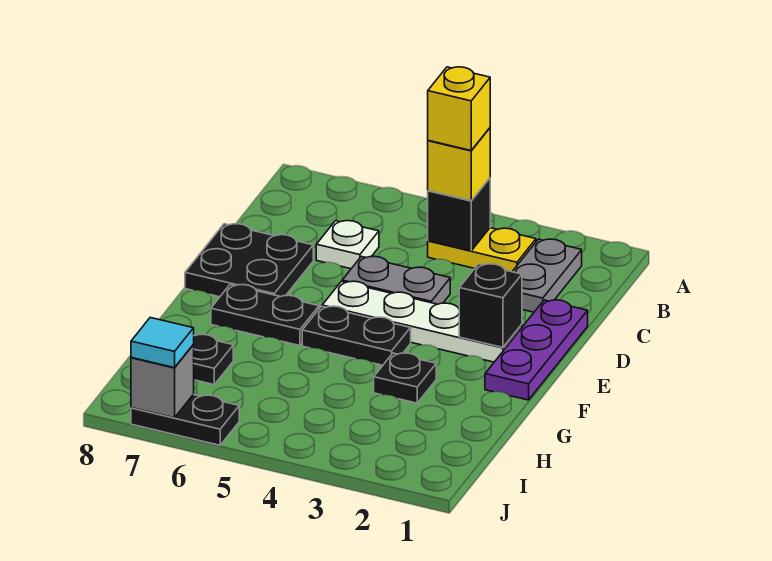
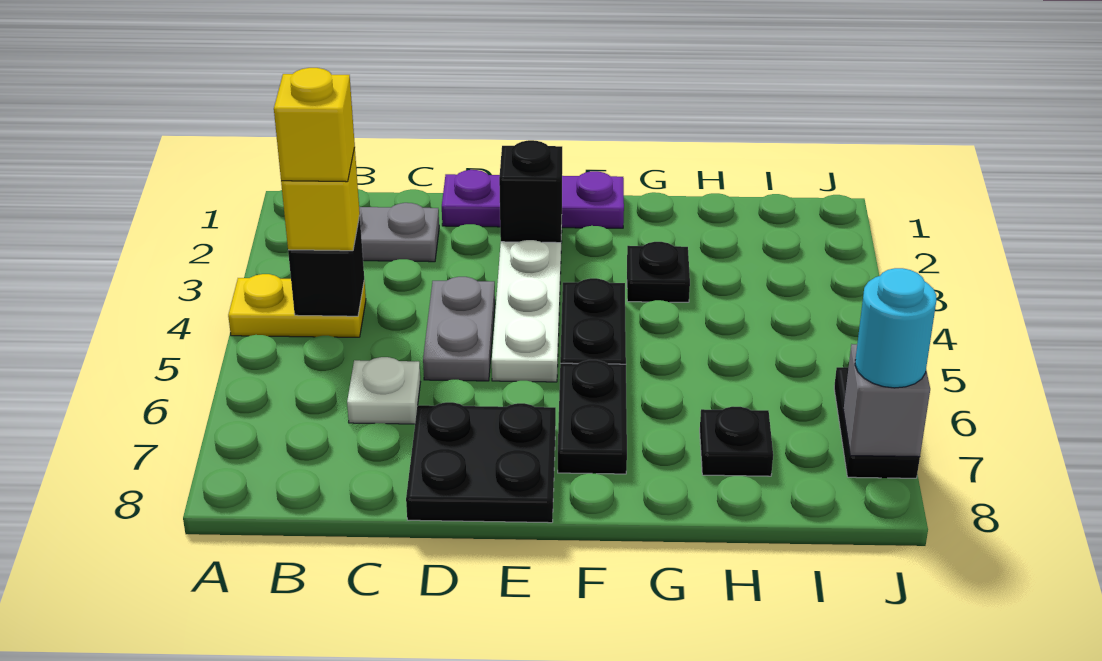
yellow 1x2 plate [428,228,536,272] -> yellow 1x2 plate turned to [228,274,366,337]
cyan 1x1 tile [131,318,194,368] -> cyan 1x1 round brick [855,268,937,388]

